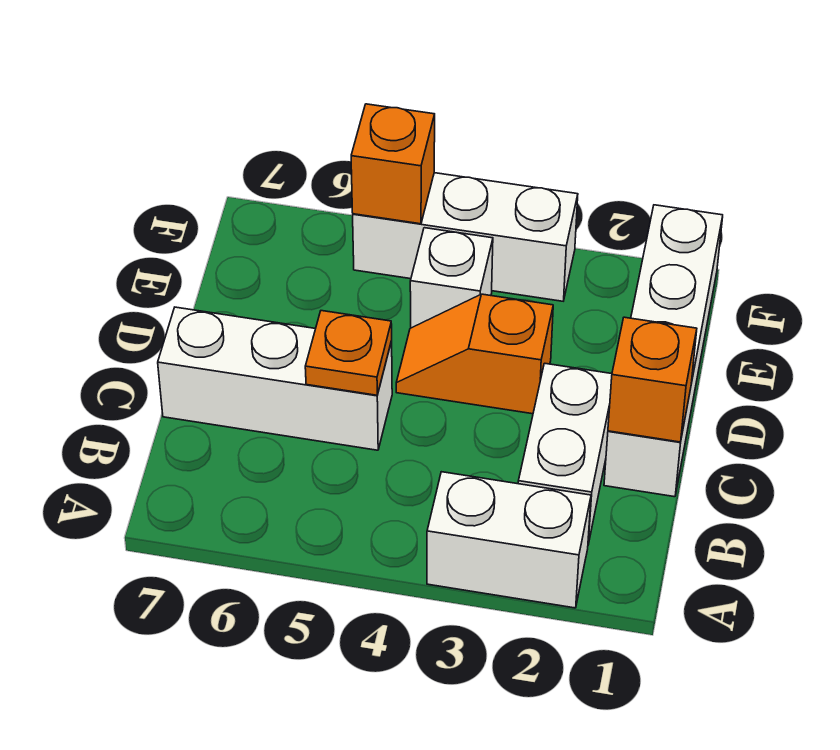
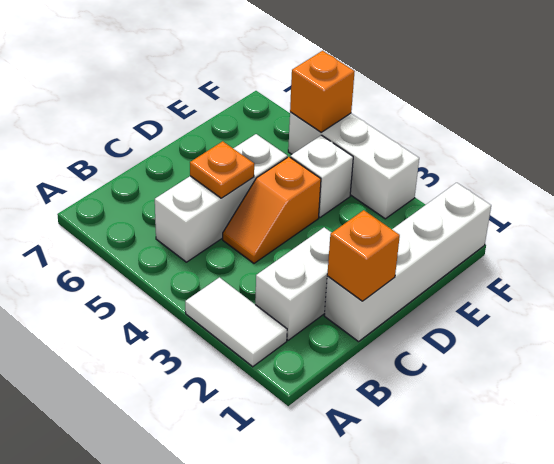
white 1x2 brick [427,472,591,608] -> white 1x2 tile [185,277,287,367]
white 1x3 brick [158,307,392,450] -> white 1x3 brick turned to [155,134,287,262]
orange 1x2 slope [396,294,553,414] -> orange 1x2 slope turned to [223,157,321,263]

